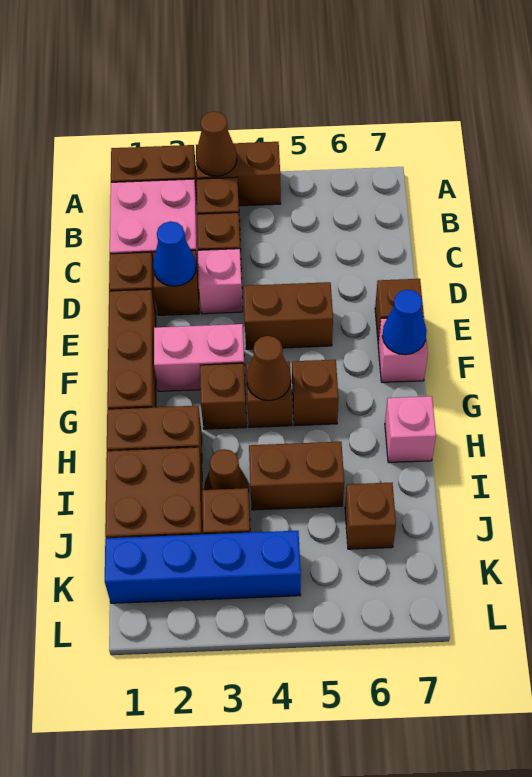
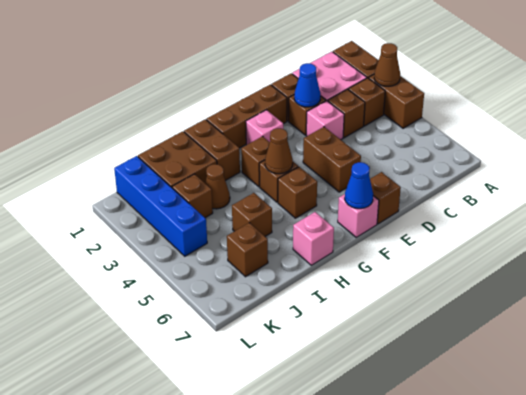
pink 1x2 brick [154,324,245,391] -> pink 1x1 brick [246,110,283,145]
brown 1x2 brick [249,442,344,510] -> brown 1x1 brick [232,193,272,237]

